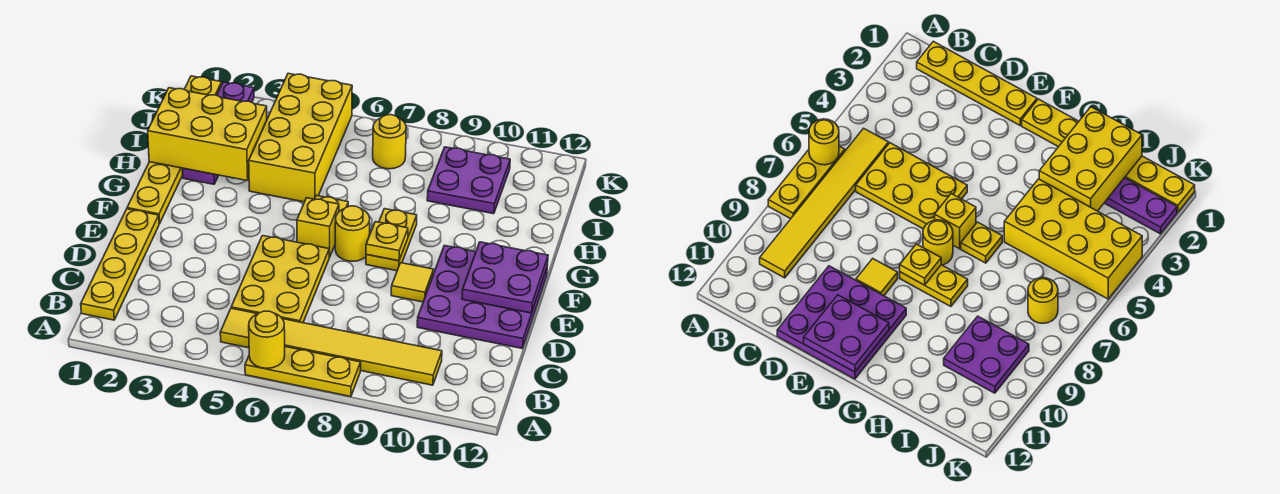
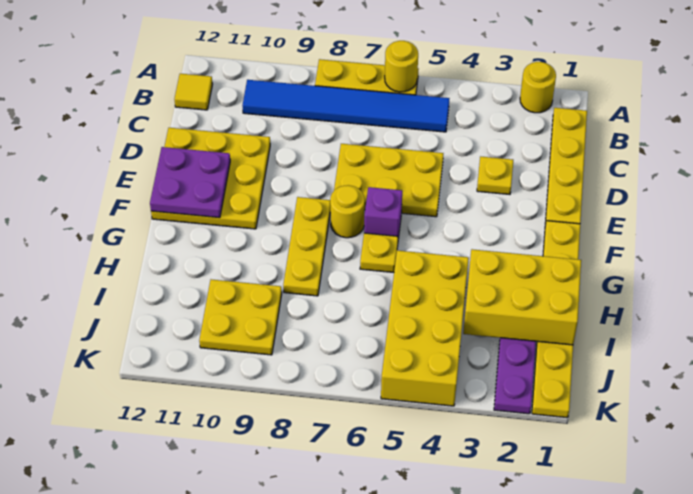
yellow 1x6 tile [220,308,442,385] -> blue 1x6 tile [242,80,450,132]
yellow 2x3 plate [231,236,329,323] -> yellow 2x3 plate turned to [334,144,444,217]
purple 3x3 plate [417,246,547,348] -> yellow 3x3 plate [151,128,270,229]
yellow 1x1 tile [391,263,434,302] -> yellow 1x1 tile moved to [174,74,212,110]
yellow 1x1 brick [297,198,339,257] -> purple 1x1 brick [364,187,402,238]
yellow 1x2 plate [366,209,417,271] -> yellow 1x3 plate [283,197,330,296]
yellow 1x1 plate [366,222,408,261] -> yellow 1x1 plate moved to [477,157,513,194]
purple 2x2 plate [427,147,510,214] -> yellow 2x2 plate [199,279,282,355]
yellow 1x1 round brick [373,115,406,169] -> yellow 1x1 round brick moved to [520,62,556,113]

